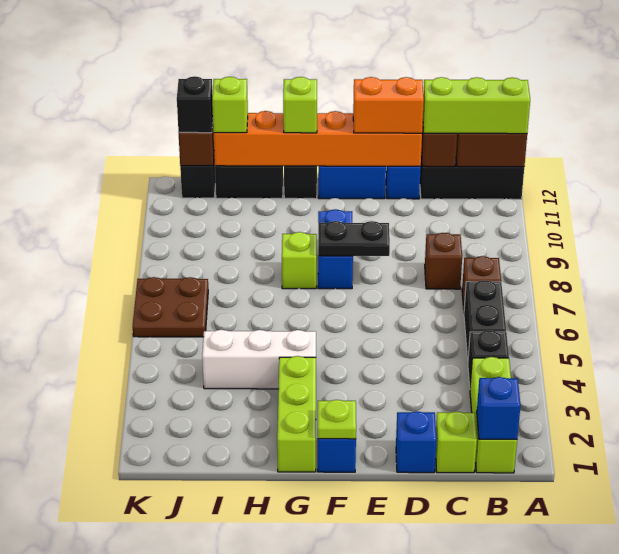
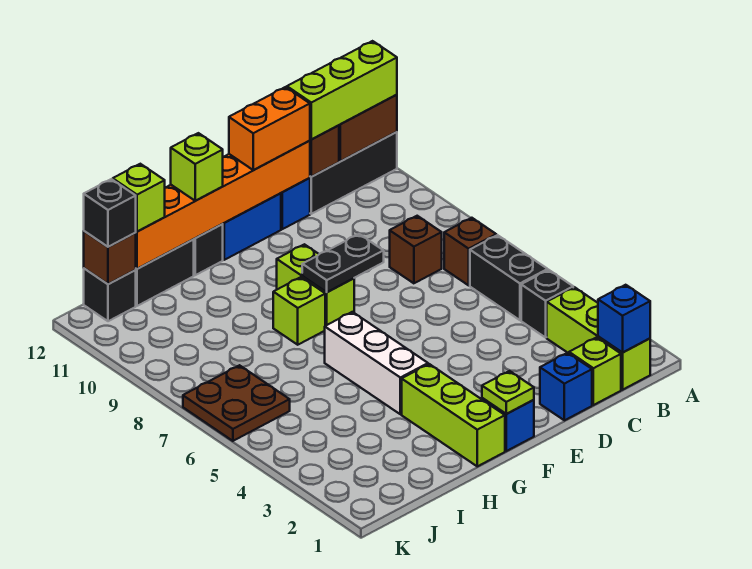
blue 1x2 brick [318,209,353,289] -> lime 1x2 brick [277,244,354,326]
white 1x3 brick [202,330,316,389] -> white 1x3 brick turned to [325,312,428,414]

